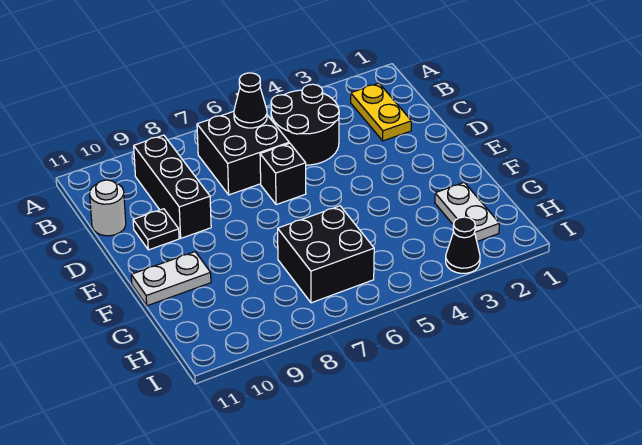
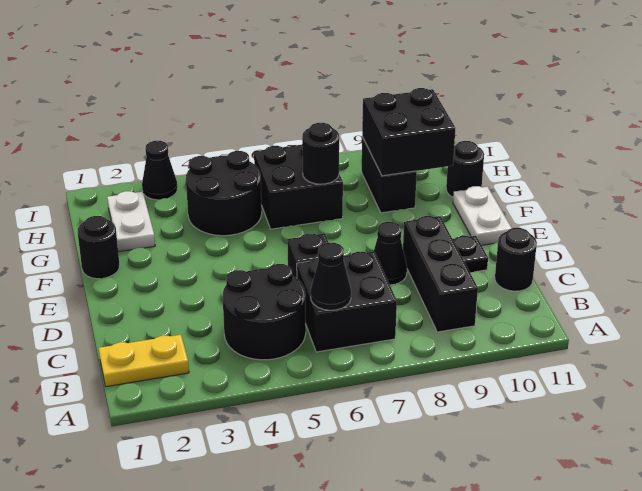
yellow 1x2 plate [351,83,412,141] -> yellow 1x2 plate turned to [99,335,189,387]
white 1x1 round brick [90,180,126,236] -> black 1x1 round brick [495,228,537,291]
none -> black 1x1 cone [374,222,407,285]
none -> black 1x1 round brick [78,216,120,279]
white 1x2 plate [131,252,211,306] -> white 1x2 plate turned to [453,186,512,245]
none -> black 2x2 round brick [186,151,262,236]
none -> black 1x1 round brick [302,123,339,184]
none -> black 1x2 brick [362,137,417,213]
none -> black 2x2 brick [362,88,455,176]
none -> black 1x1 round brick [446,141,484,197]

